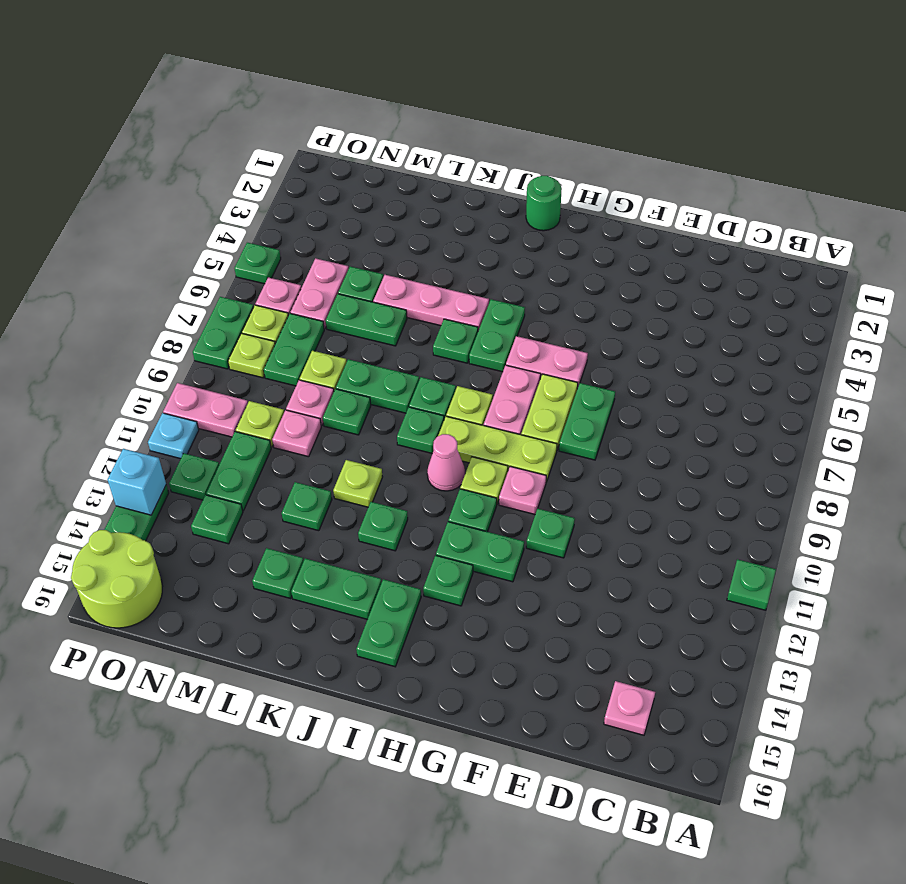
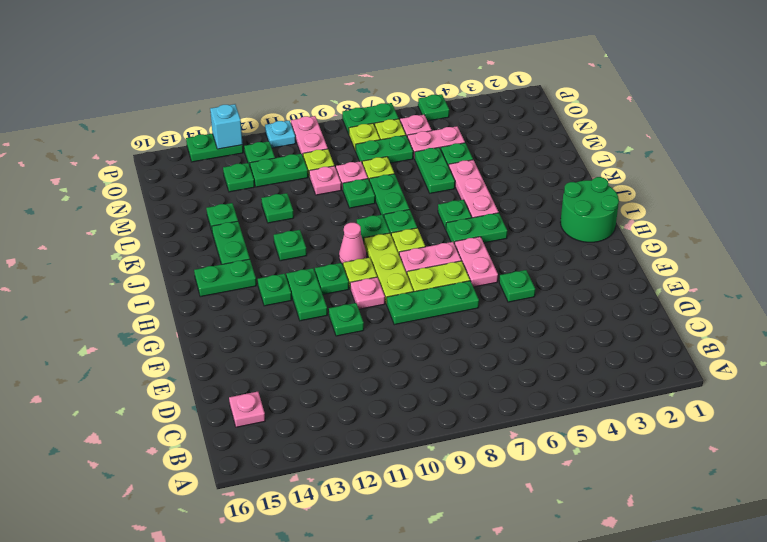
green 1x1 plate [727,559,776,610] -> green 1x1 plate moved to [499,270,535,302]
green 1x2 plate [559,383,615,460] -> green 1x3 plate [387,281,479,325]
green 1x1 round brick [526,176,562,231] -> green 2x2 round brick [560,177,619,242]
lime 1x1 plate [333,460,382,507] -> none
lime 2x2 round brick [71,530,163,628] -> none

